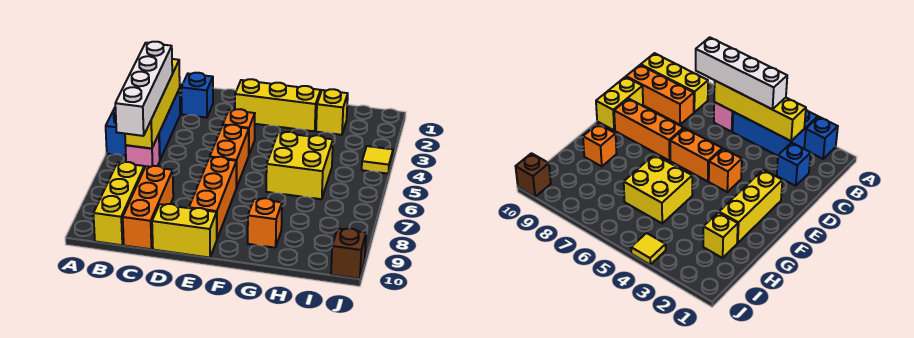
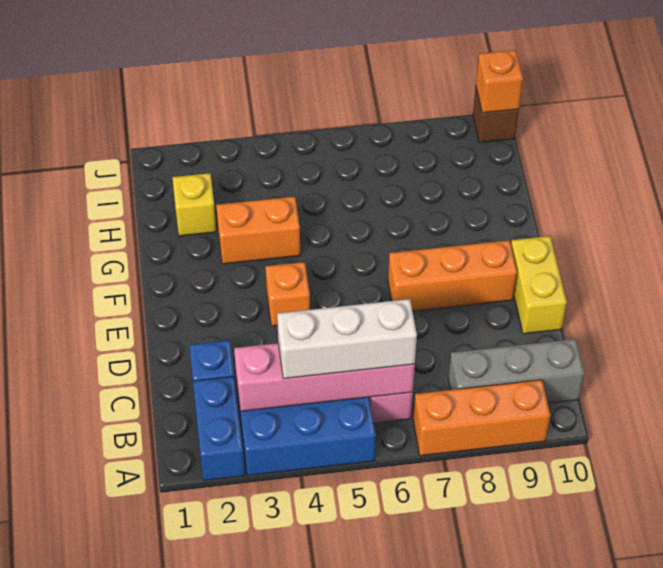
blue 1x1 brick [804,117,838,159] -> blue 1x2 brick [193,377,245,480]
yellow 1x4 brick [125,59,180,149] -> pink 1x4 brick [234,343,415,411]
white 1x4 brick [115,42,172,136] -> white 1x3 brick [277,299,417,379]
yellow 1x3 brick [93,162,144,245] -> grey 1x3 brick [448,339,584,403]
orange 1x3 brick [123,166,173,249] -> orange 1x3 brick moved to [413,380,550,456]
yellow 1x3 brick [235,79,321,131] -> none
orange 1x2 brick [210,125,249,188] -> orange 1x2 brick moved to [216,197,300,264]
yellow 2x2 brick [266,132,333,199] -> none
orange 1x1 brick [248,198,282,248] -> orange 1x1 brick moved to [476,50,523,113]
yellow 1x1 tile [362,146,393,174] -> none

